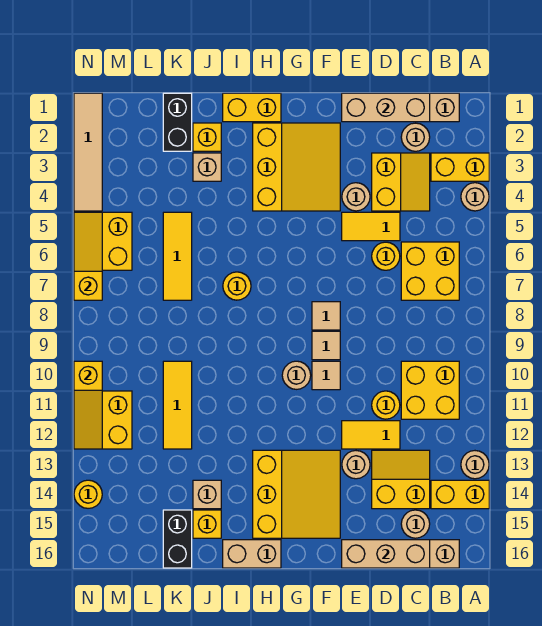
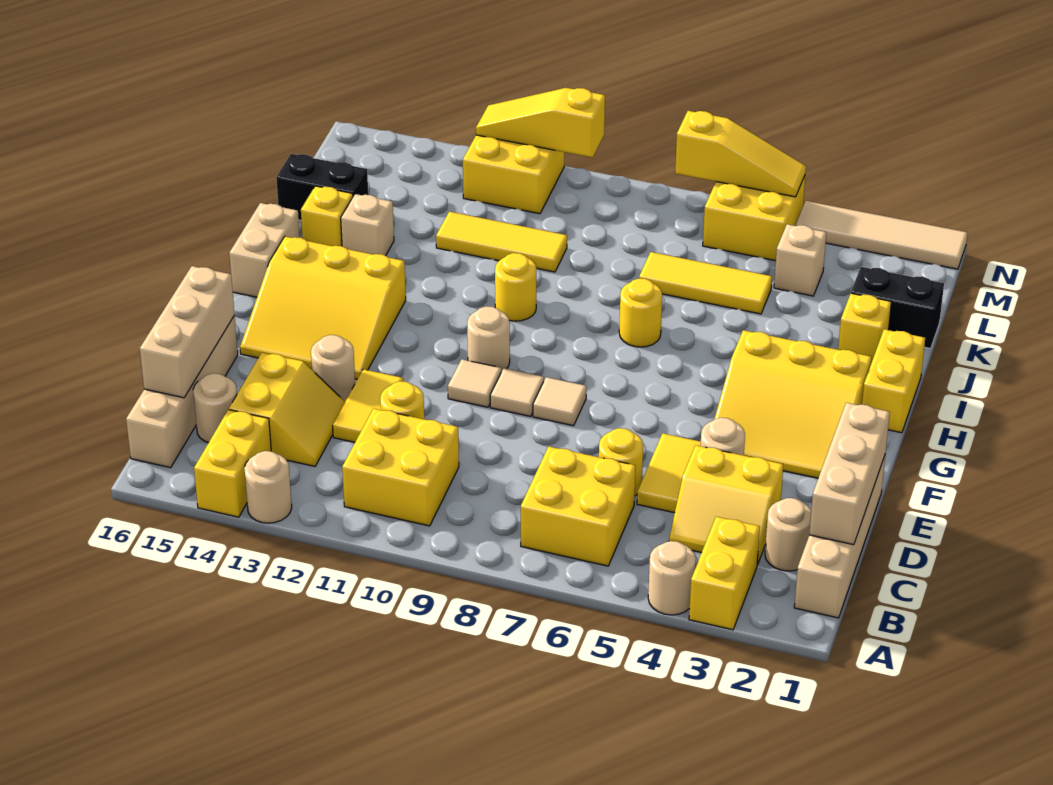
tan 1x1 brick [193,153,221,181] -> tan 1x1 brick moved to [774,224,826,296]
yellow 1x1 round brick [74,480,102,508] -> yellow 1x1 round brick moved to [495,253,537,321]

